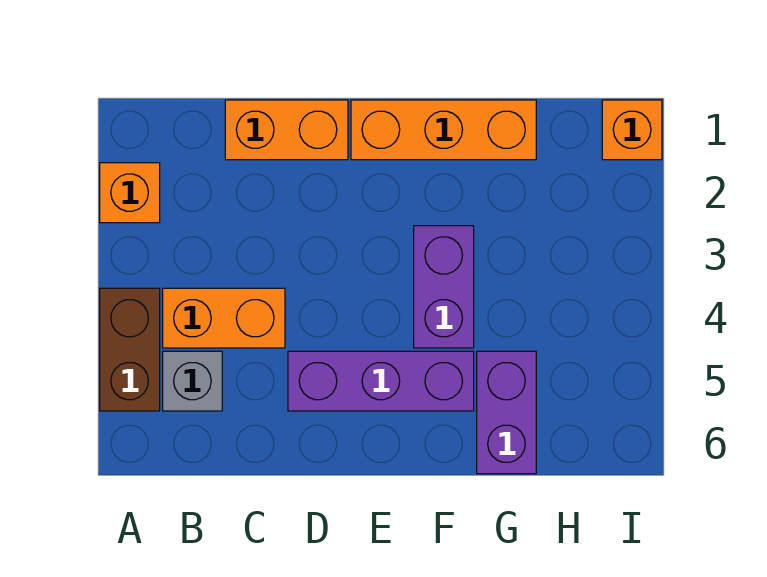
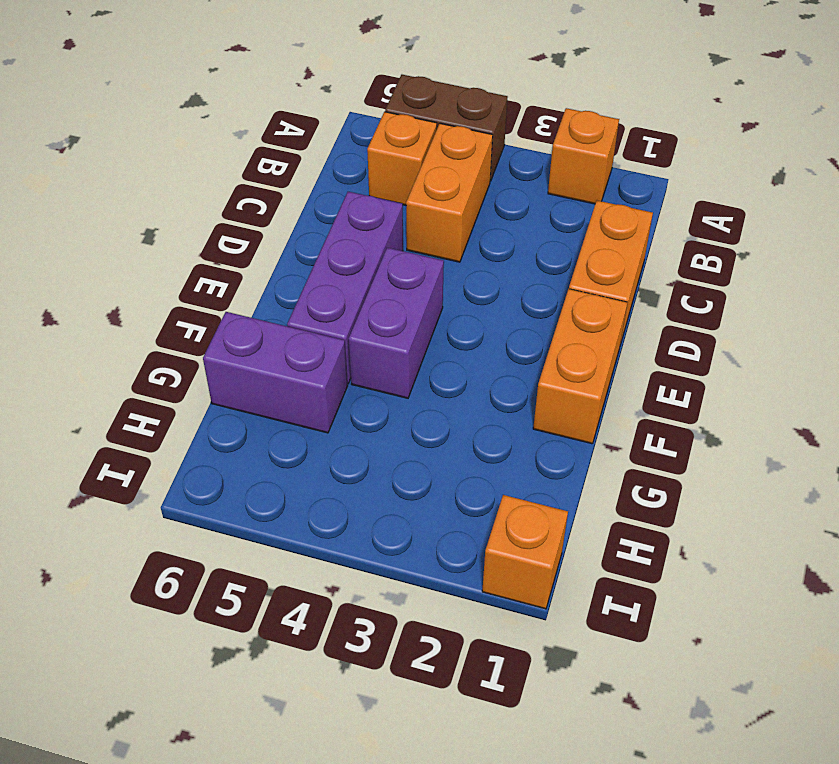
grey 1x1 brick [163,351,222,411] -> orange 1x1 brick [367,112,437,205]
orange 1x3 brick [351,100,536,160] -> orange 1x2 brick [533,289,627,444]
purple 1x2 brick [414,226,474,348] -> purple 1x2 brick turned to [349,248,444,398]

